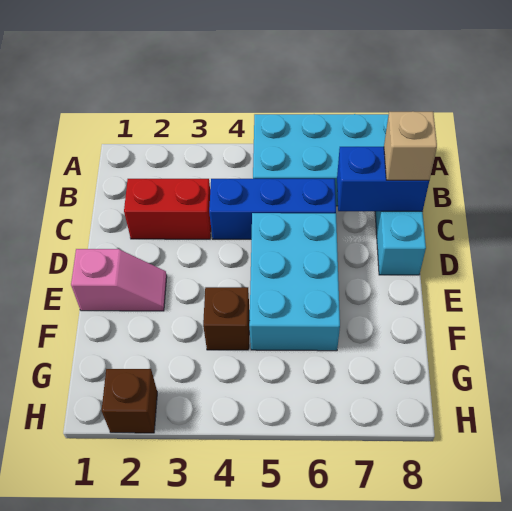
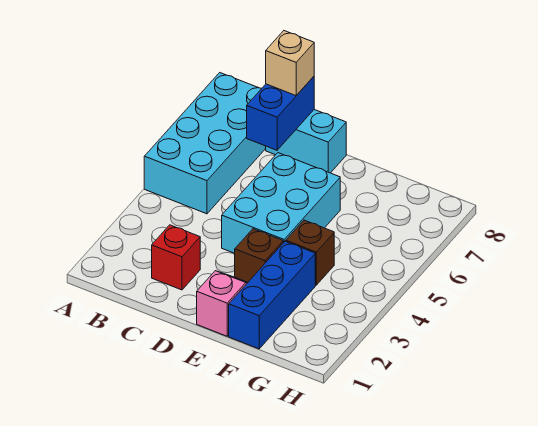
red 1x2 brick [124,179,211,239] -> red 1x1 brick [152,225,200,290]
blue 1x3 brick [209,179,336,239] -> blue 1x3 brick moved to [229,241,315,349]
cyan 2x3 brick [249,213,340,351] -> cyan 2x3 brick turned to [222,153,340,253]
brown 1x1 brick [102,369,157,433] -> brown 1x1 brick moved to [235,229,283,282]

